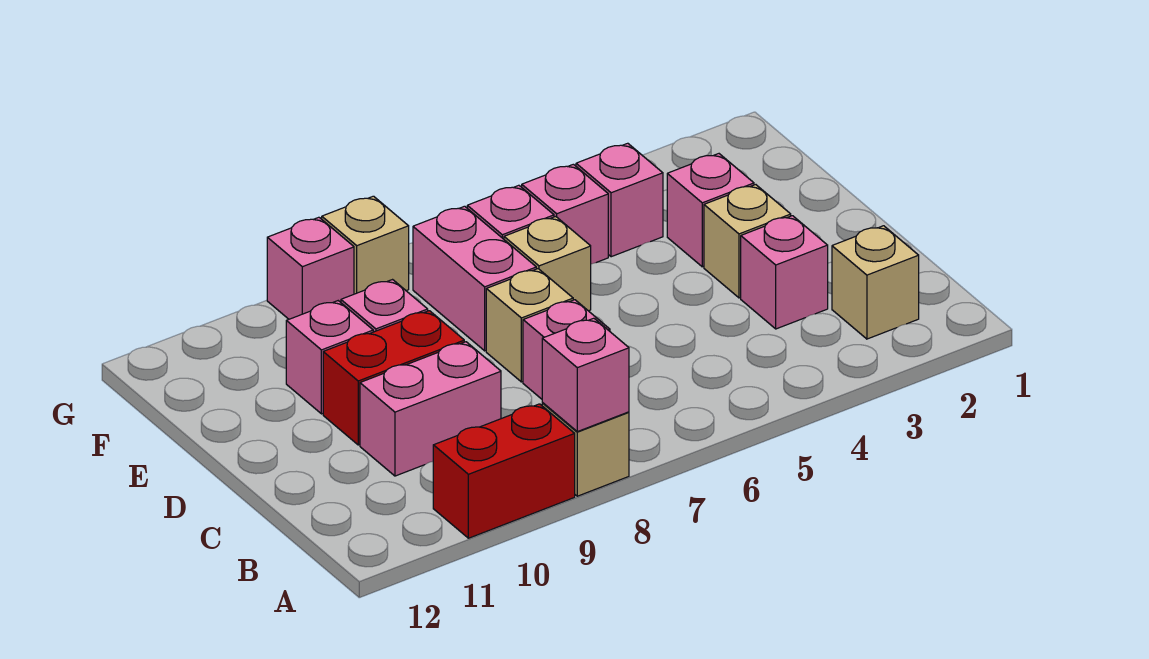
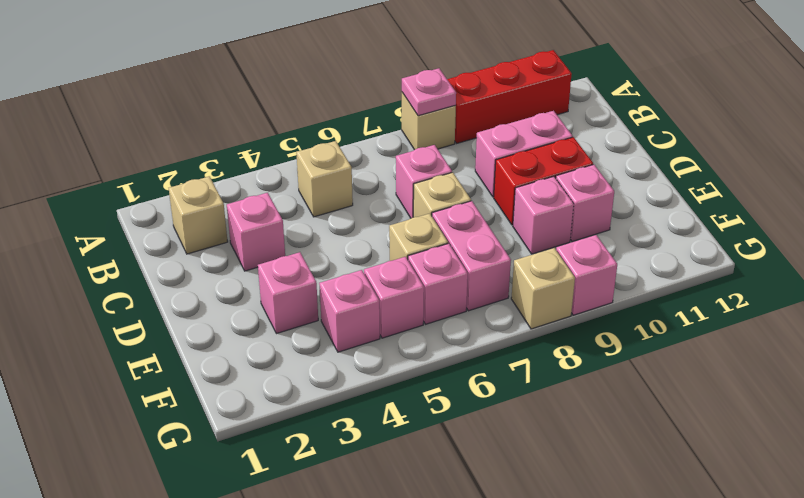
pink 1x1 brick [542,318,629,432] -> pink 1x1 plate [402,68,456,116]
red 1x2 brick [433,404,575,538] -> red 1x3 brick [447,50,572,143]
tan 1x1 brick [704,185,791,298] -> tan 1x1 brick moved to [296,141,353,217]

